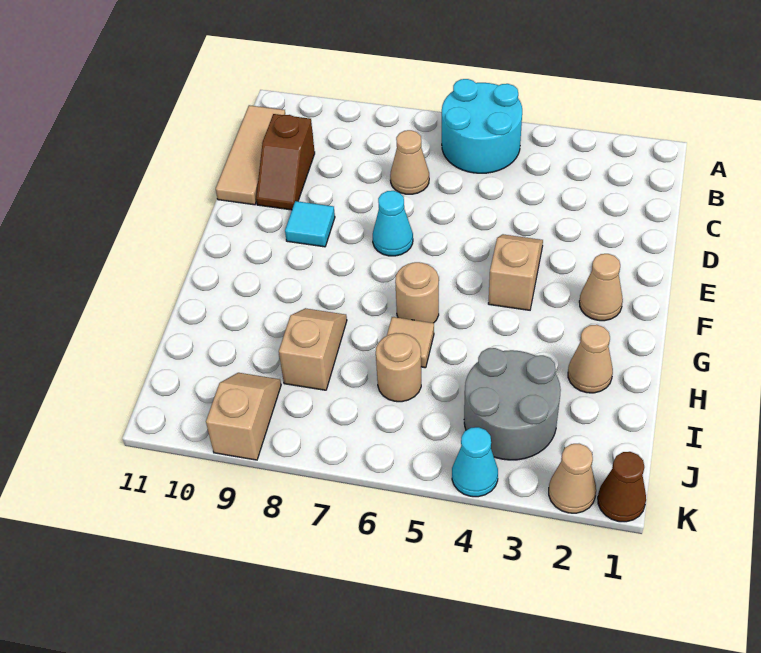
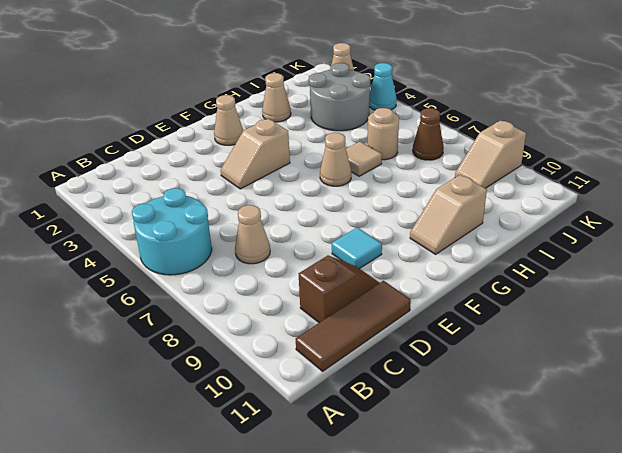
tan 1x3 tile [216,105,285,205] -> brown 1x3 tile [296,281,411,371]
cyan 1x1 cone [373,191,413,256] -> none
tan 1x1 round brick [395,262,439,323] -> tan 1x1 cone [320,133,351,186]
tan 1x2 slope [279,308,347,390] -> tan 1x2 slope moved to [410,175,487,254]
brown 1x1 cone [598,452,646,522] -> brown 1x1 cone moved to [413,108,444,160]

